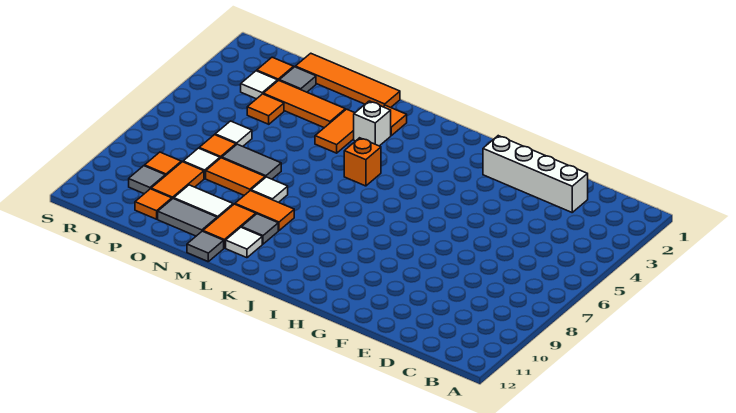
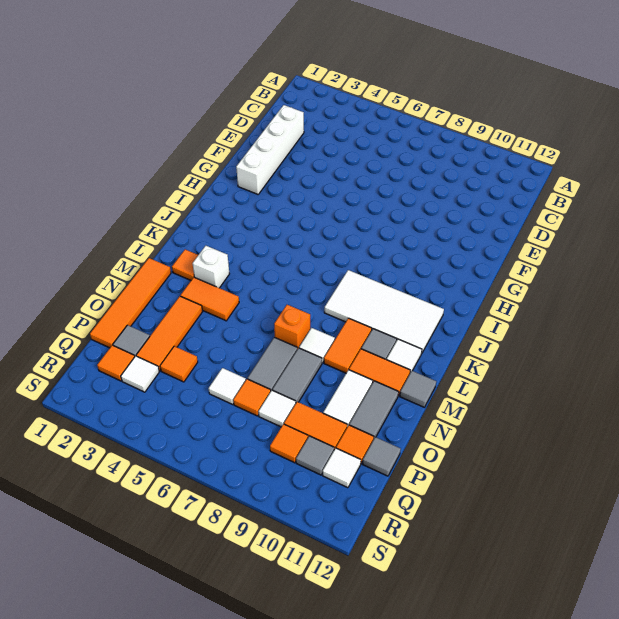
none -> white 2x4 tile [324,270,444,354]
orange 1x1 brick [344,138,381,186] -> orange 1x1 brick moved to [274,305,310,349]
orange 1x2 tile [206,158,265,195] -> grey 1x2 tile [272,348,322,402]
none -> grey 1x1 tile [363,437,401,476]
none -> white 1x1 tile [323,448,361,488]

